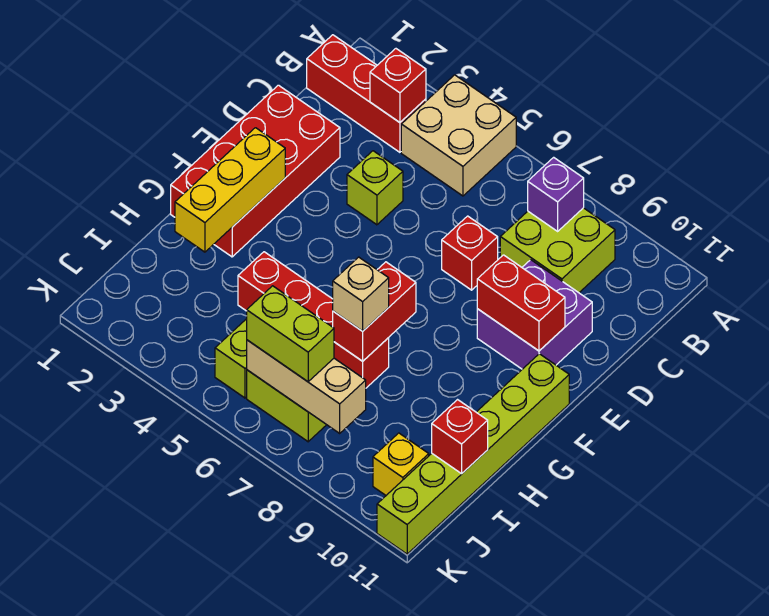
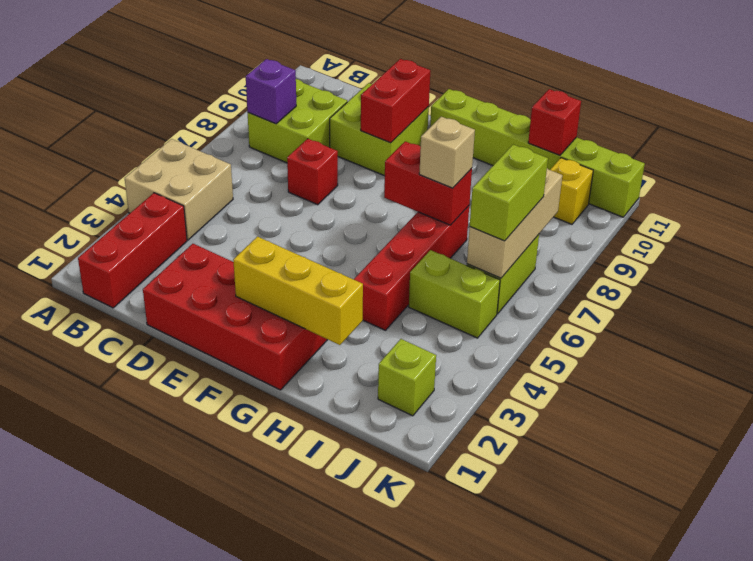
red 1x1 brick [370,49,426,122] -> none
lime 1x1 brick [347,151,403,225] -> lime 1x1 brick moved to [378,339,436,416]
purple 2x2 brick [477,260,592,369] -> lime 2x2 brick [330,83,429,176]

